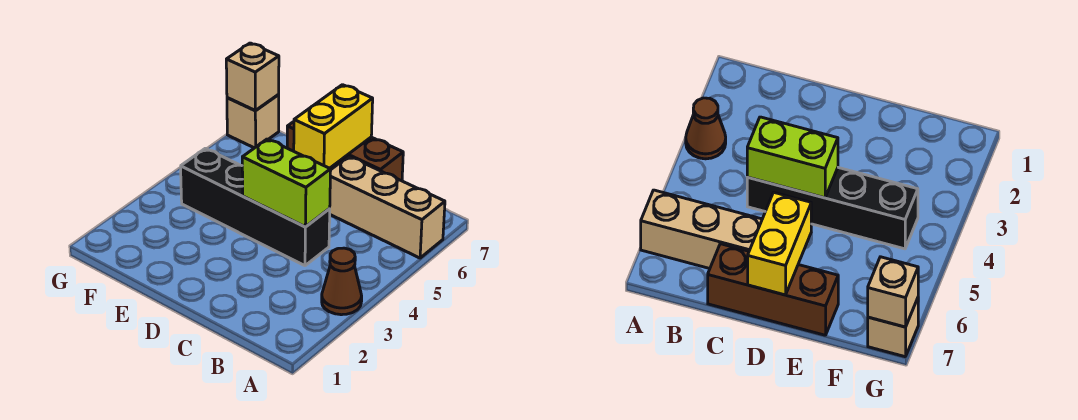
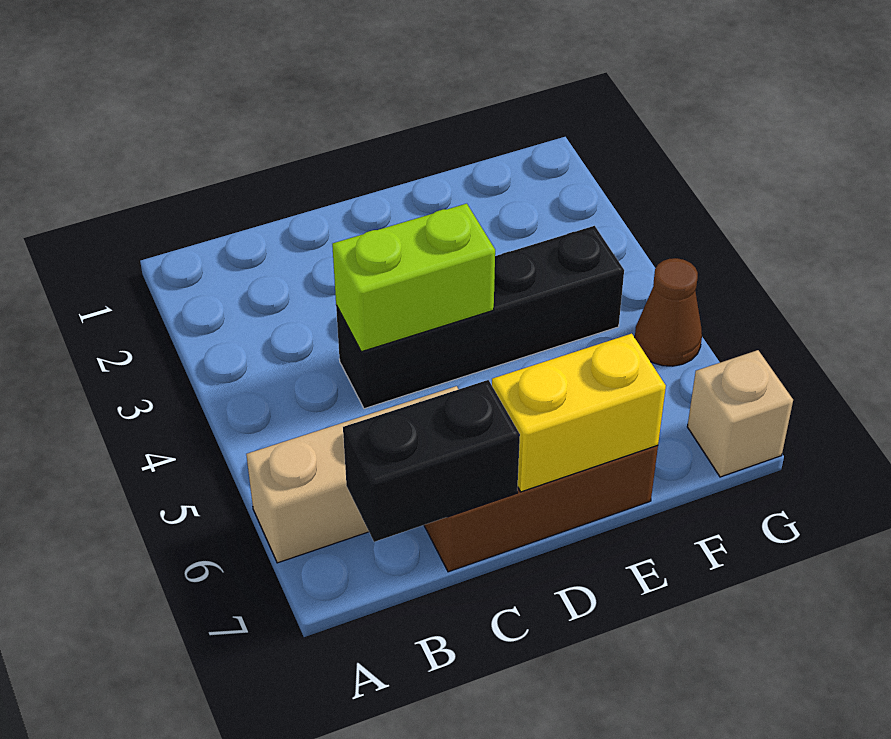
brown 1x1 cone [322,248,362,315] -> brown 1x1 cone moved to [635,258,702,366]
none -> black 1x2 brick [343,380,520,542]
yellow 1x2 brick [294,85,373,168] -> yellow 1x2 brick turned to [492,334,666,492]
tan 1x1 brick [226,43,279,111] -> none

